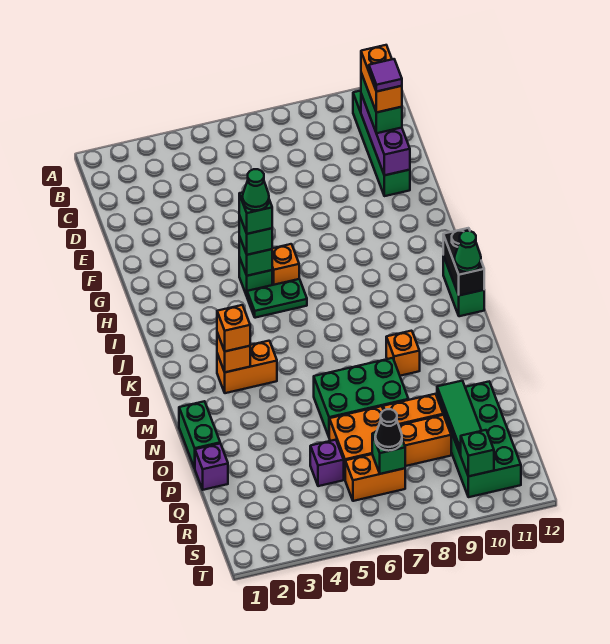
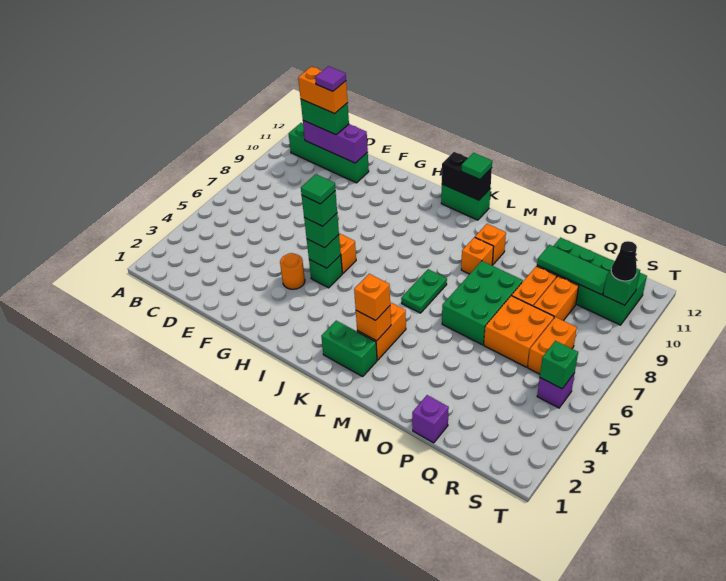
none -> orange 1x1 round brick [280,253,305,289]
green 1x1 cone [242,169,269,210] -> green 1x1 tile [301,174,335,204]
green 1x2 plate [247,279,307,318] -> green 1x2 plate moved to [401,269,447,313]
green 1x1 cone [454,231,481,272] -> green 1x1 tile [461,153,492,179]
none -> orange 1x1 brick [475,224,506,265]
green 1x2 brick [179,401,220,468] -> green 1x2 brick moved to [321,321,377,376]
purple 1x1 brick [310,440,344,486] -> purple 1x1 brick moved to [537,373,575,408]
green 1x1 brick [372,432,405,474] -> green 1x1 brick moved to [540,341,578,389]
black 1x1 cone [375,409,402,451] -> black 1x1 cone moved to [611,241,637,281]

